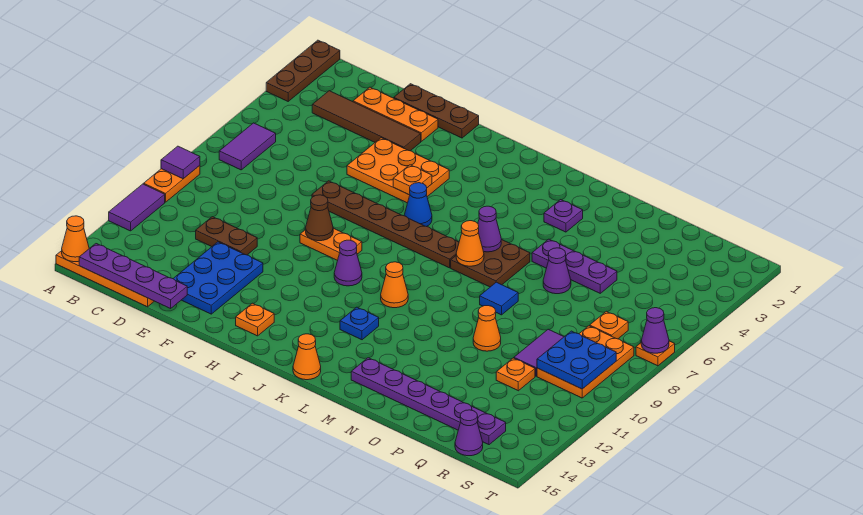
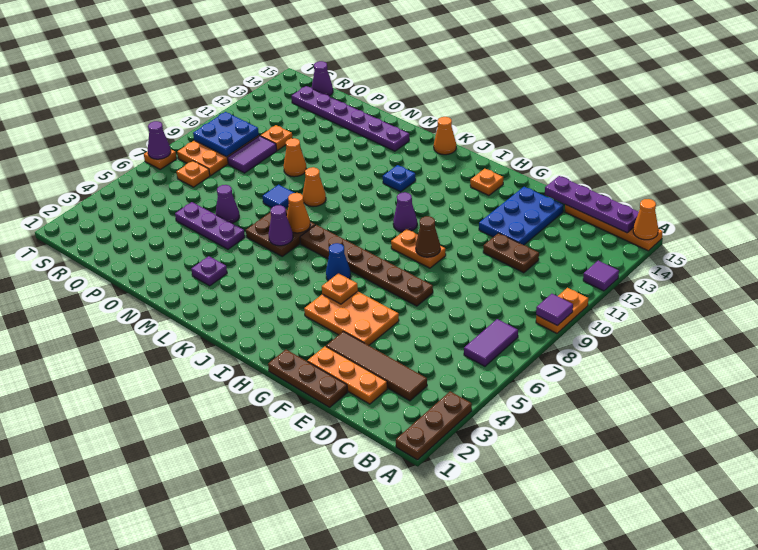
purple 1x2 tile [109,184,165,231] -> purple 1x1 tile [583,261,619,291]
orange 1x1 cone [381,262,408,308] -> orange 1x1 cone moved to [303,167,326,207]

